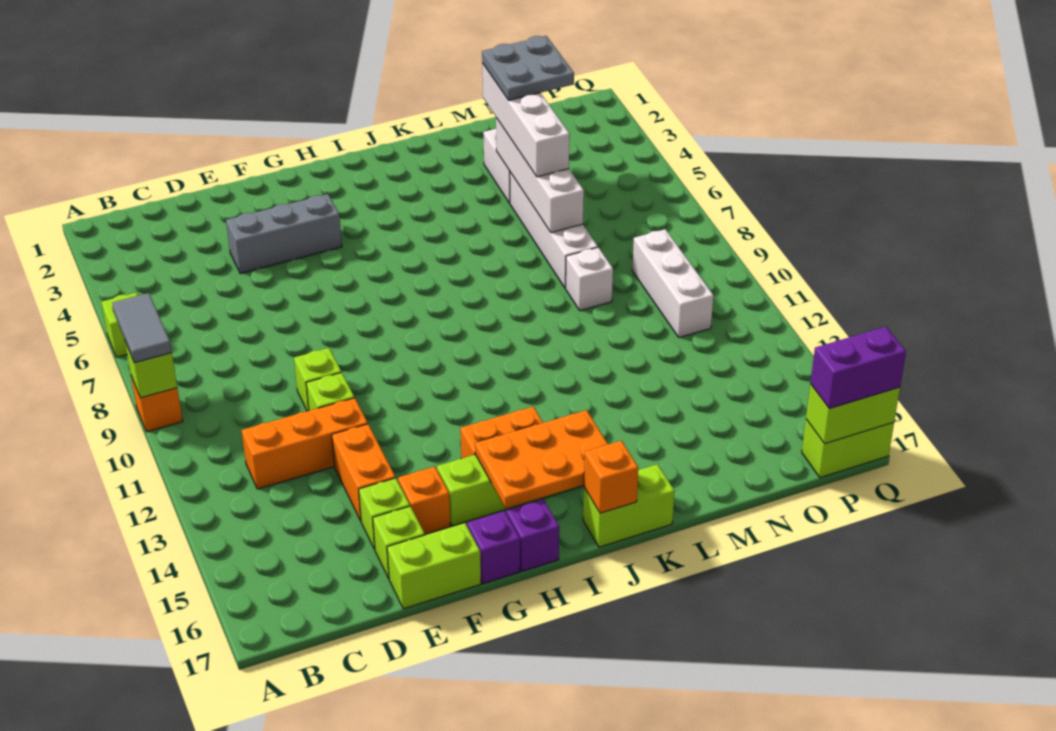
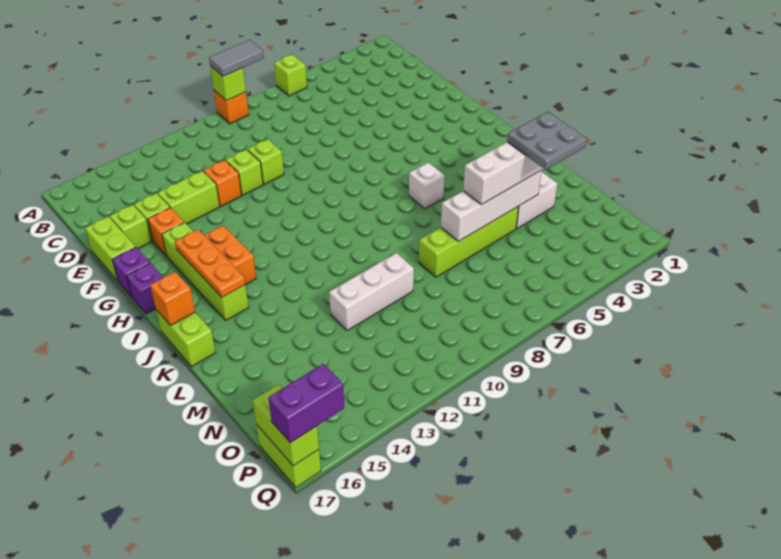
orange 1x3 brick [242,398,368,489] -> orange 1x1 brick [204,160,242,206]
grey 1x3 brick [226,194,342,274] -> none
orange 1x2 brick [332,424,395,521] -> lime 1x2 brick [158,171,220,224]
orange 2x3 plate [475,410,608,508] -> orange 1x3 plate [175,230,245,297]
white 1x4 brick [510,172,598,288] -> lime 1x4 brick [419,206,519,277]
white 1x1 brick [566,247,613,311] -> white 1x1 brick moved to [409,162,445,209]
white 1x3 brick [632,229,713,337] -> white 1x3 brick moved to [329,253,414,331]
purple 1x2 brick [810,327,906,409] -> purple 1x2 brick turned to [268,364,344,443]

